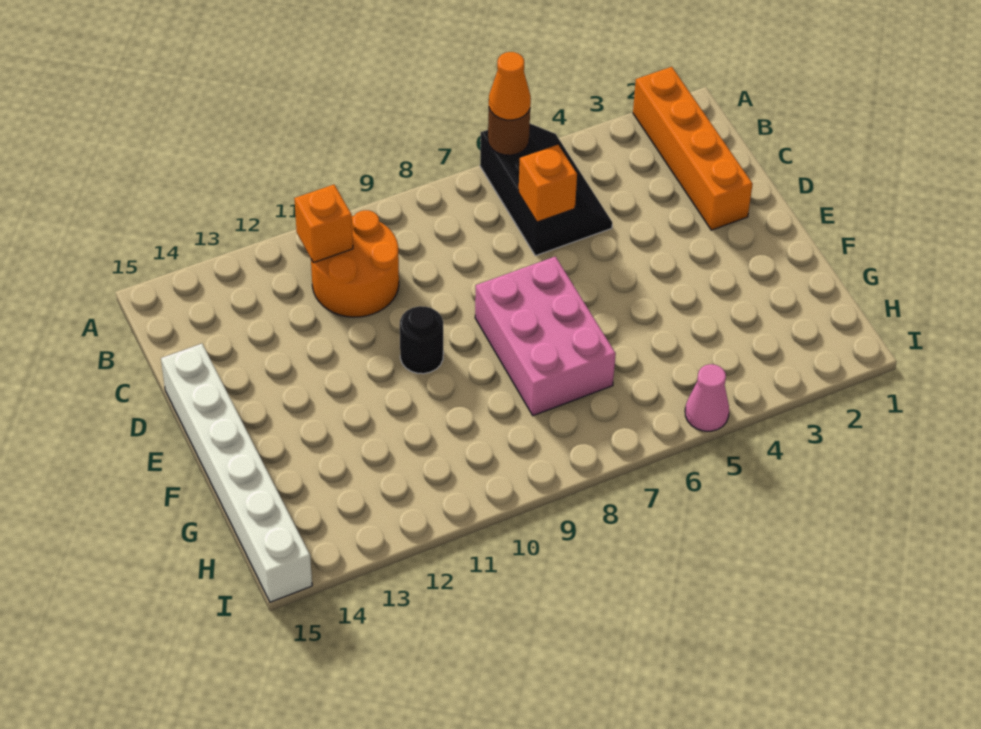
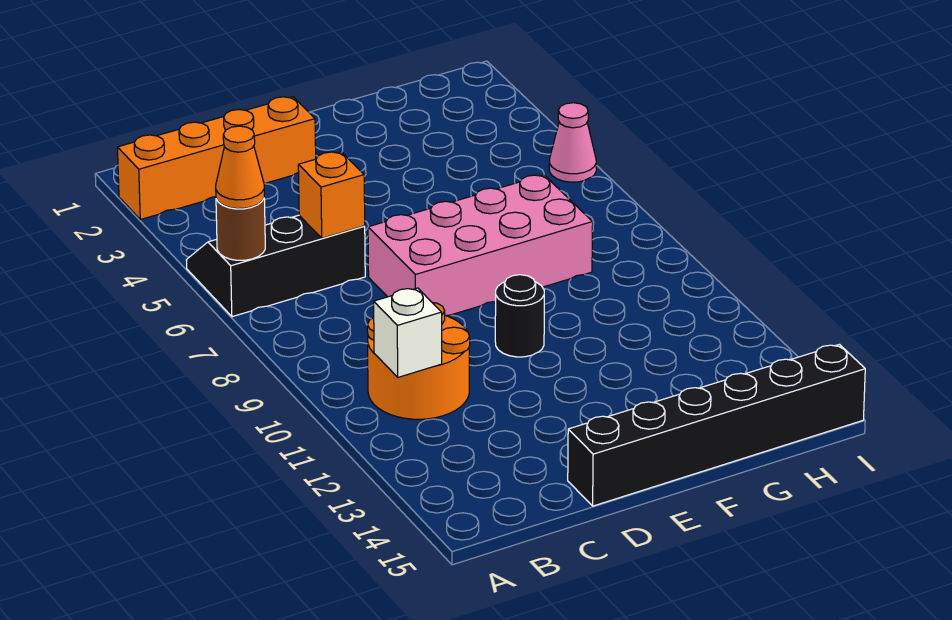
orange 1x1 brick [294,185,353,263] -> white 1x1 brick [374,288,442,377]
white 1x6 brick [161,344,312,602] -> black 1x6 brick [568,344,865,506]
pink 2x3 brick [475,257,616,416] -> pink 2x4 brick [368,175,593,316]

